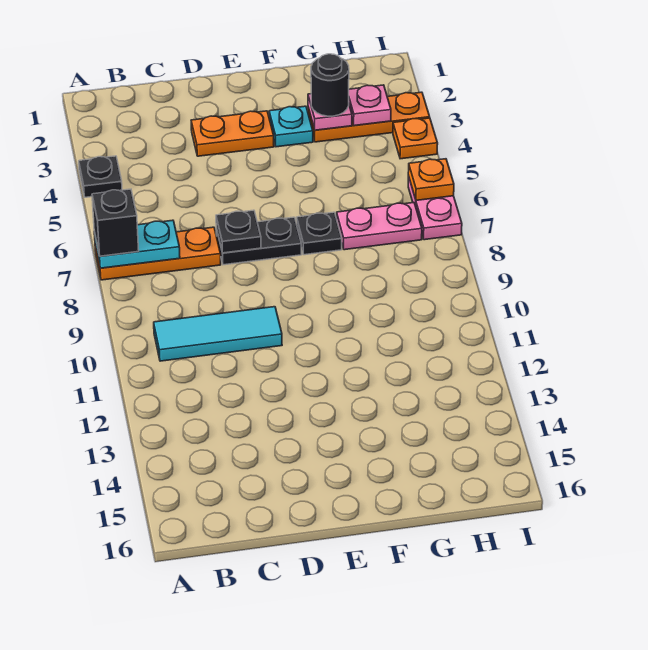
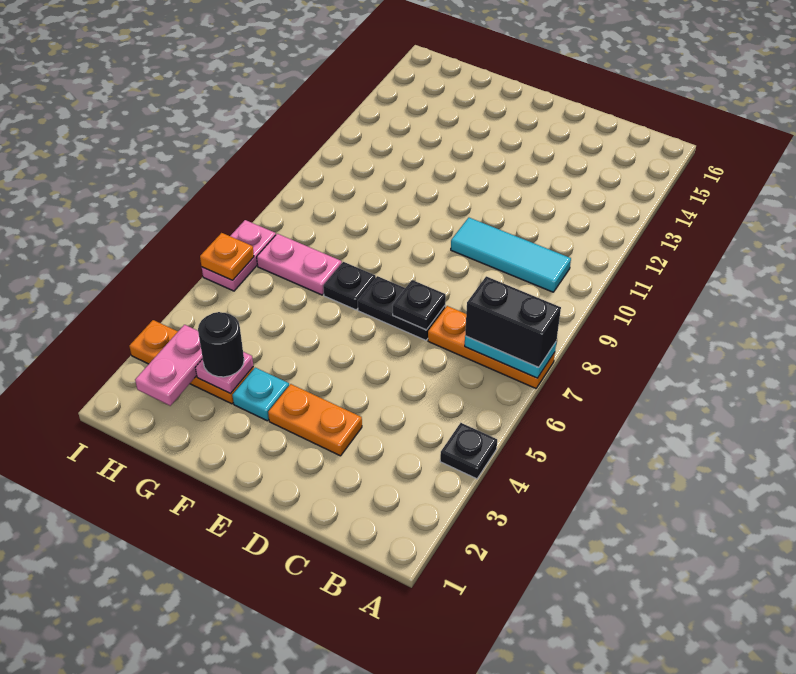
black 1x1 brick [92,189,139,256] -> black 1x2 brick [465,276,561,367]
pink 1x1 plate [349,85,391,126] -> pink 1x2 plate [135,325,203,406]
orange 1x1 plate [393,118,438,159] -> none

